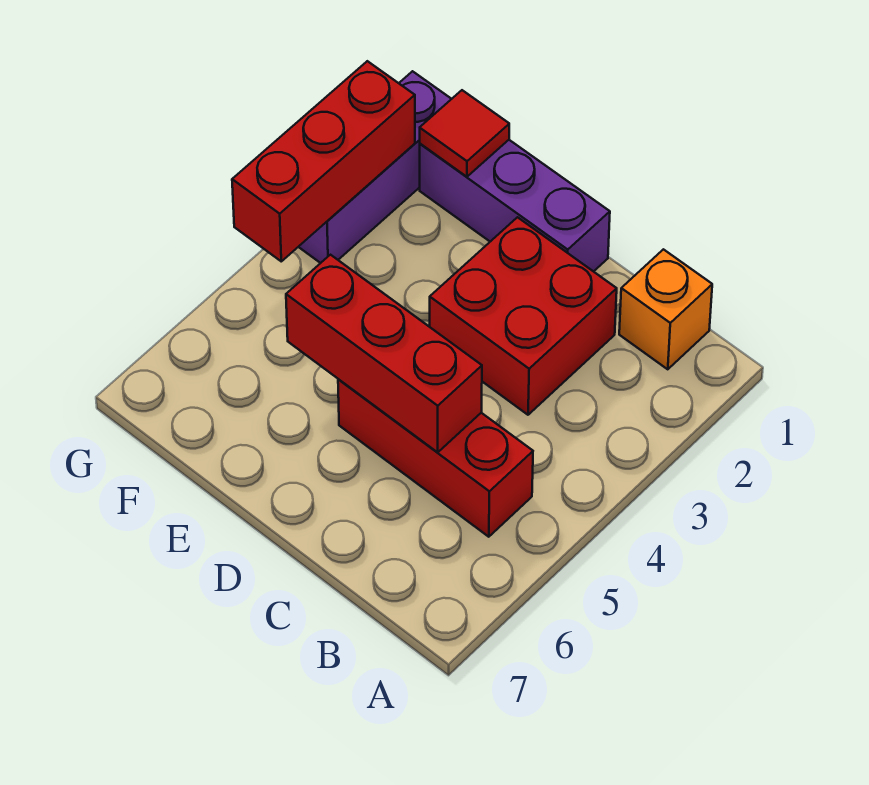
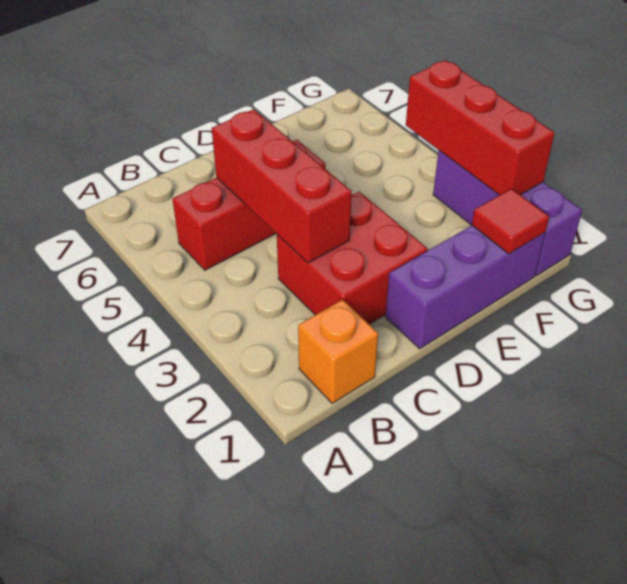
red 1x3 brick [286,255,482,453] -> red 1x3 brick turned to [212,109,352,263]

